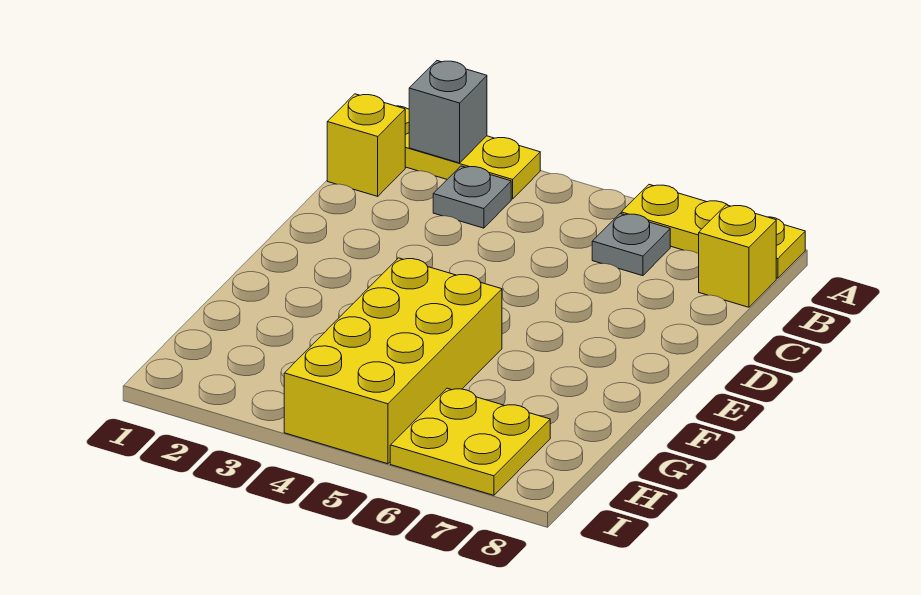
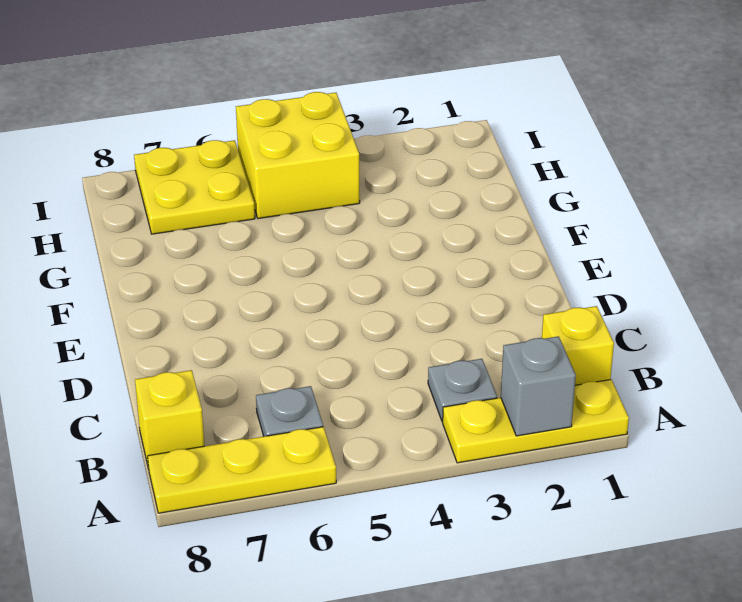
yellow 2x4 brick [284,258,502,464] -> yellow 2x2 brick [236,92,360,219]

